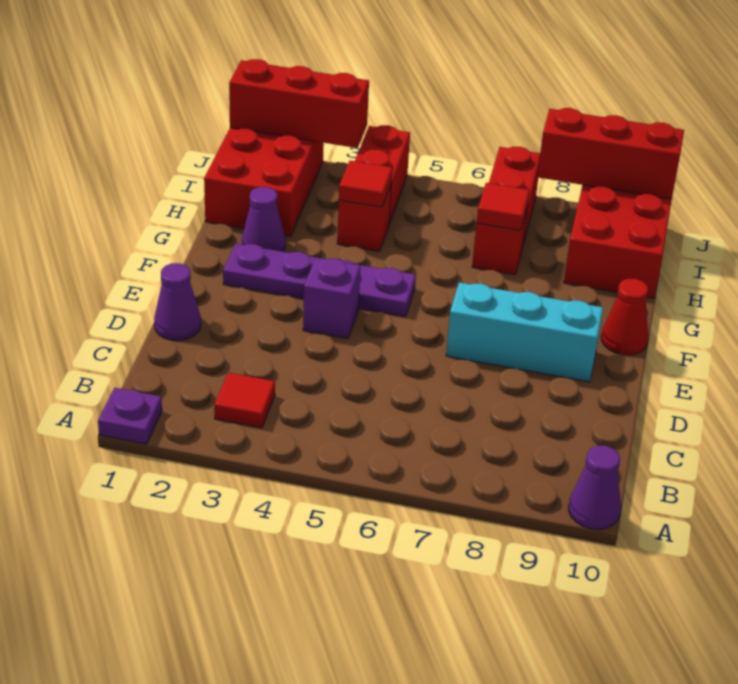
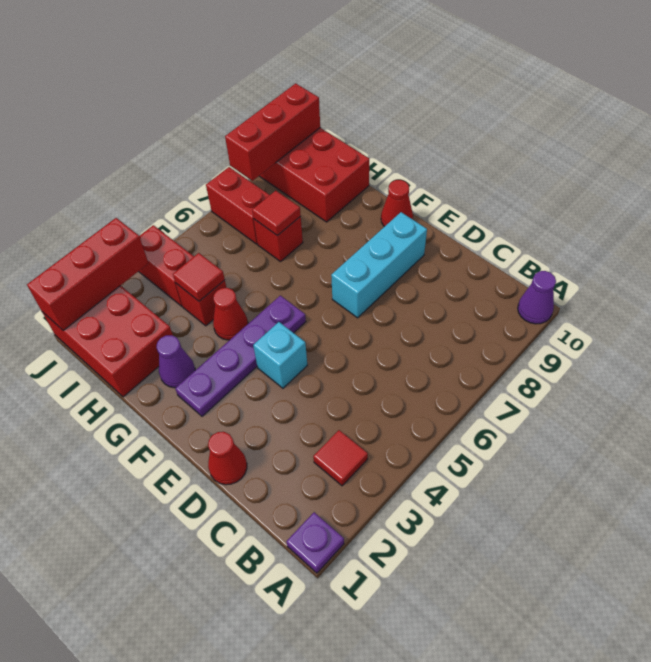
purple 1x1 cone [154,263,201,341] -> red 1x1 cone [208,432,247,485]
purple 1x1 brick [303,258,361,339] -> cyan 1x1 brick [253,322,307,388]
none -> red 1x1 cone [213,288,248,340]

